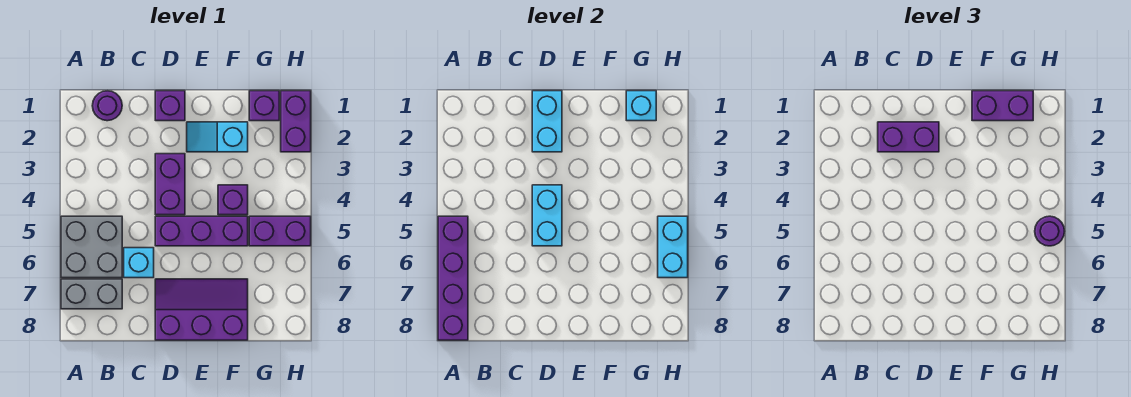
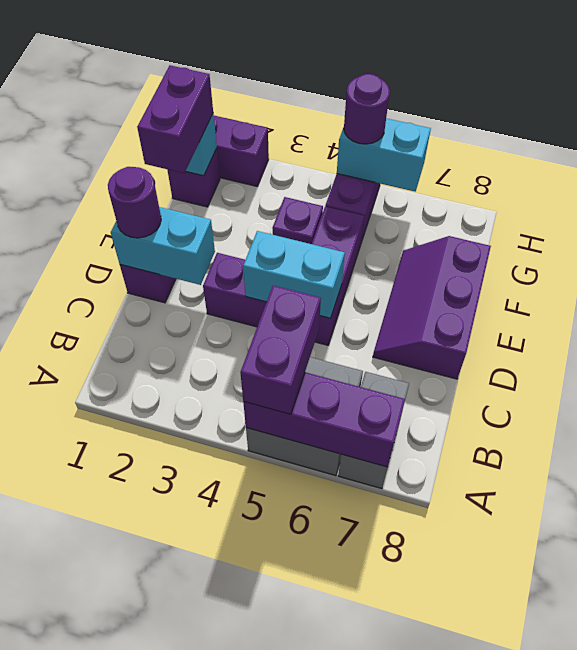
purple 1x4 brick [438,216,468,340] -> purple 1x3 brick [243,372,405,467]
purple 1x1 round brick [92,91,122,121] -> purple 1x1 round brick moved to [108,167,161,238]
purple 1x2 brick [878,122,939,152] -> purple 1x2 brick moved to [240,286,321,414]
cyan 1x1 brick [124,248,154,278] -> none
cyan 1x2 slope [187,122,248,152] -> none

